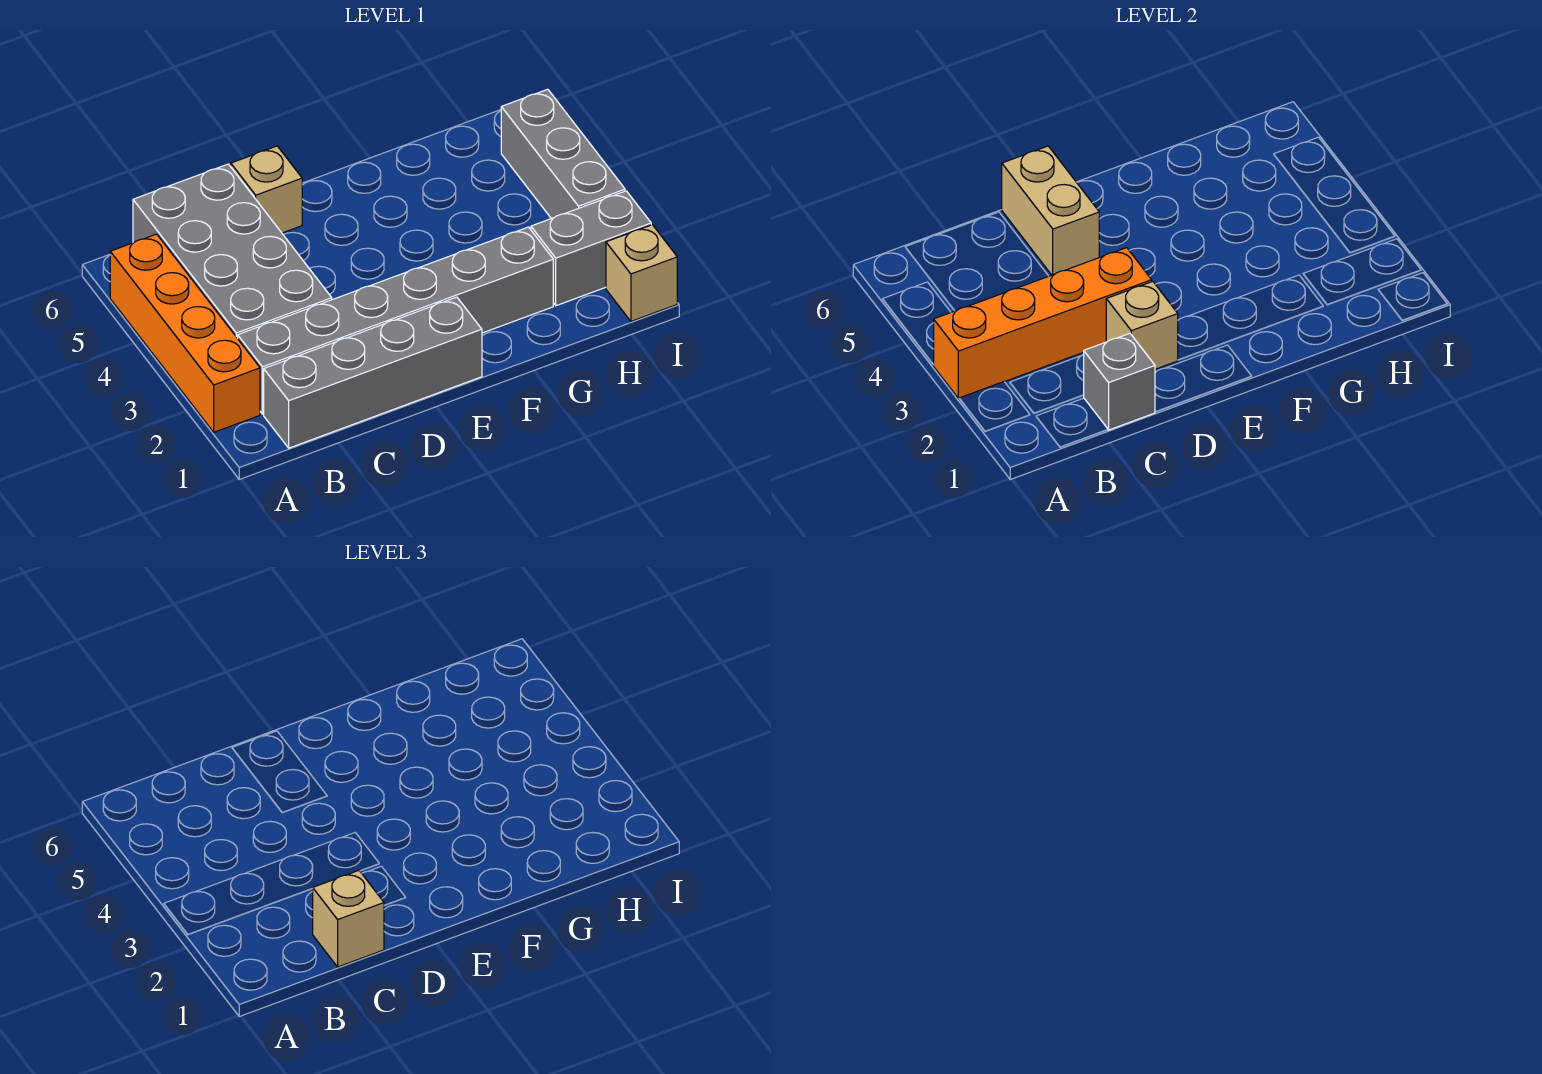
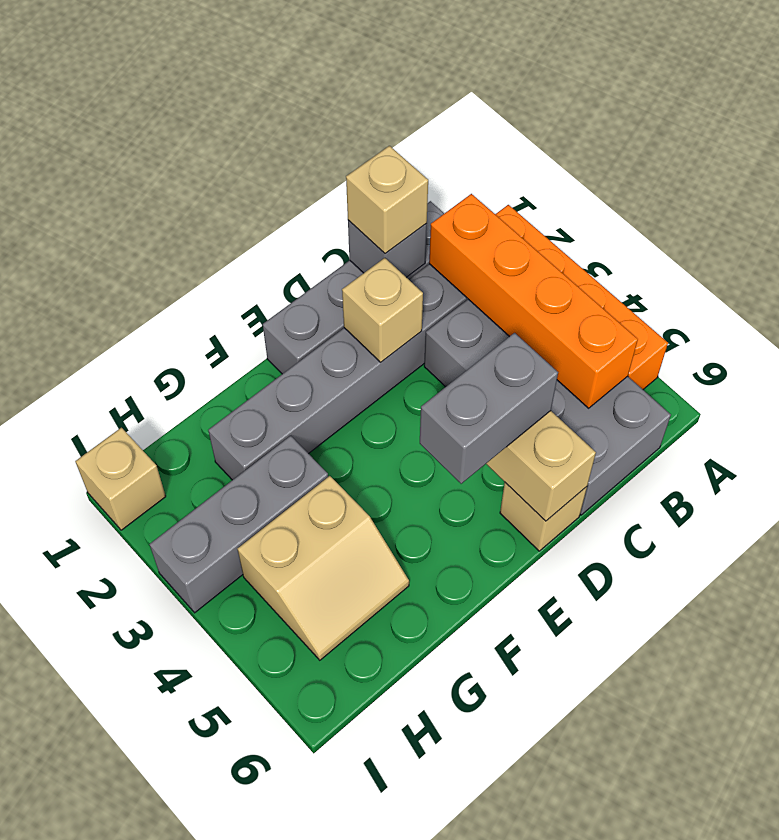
orange 1x4 brick [934,248,1152,399] -> orange 1x4 brick turned to [429,194,638,408]
none -> tan 2x2 slope [237,476,409,660]
grey 1x2 brick [531,191,651,306] -> grey 1x2 brick moved to [420,333,558,484]
grey 1x3 brick [501,89,625,219] -> grey 1x3 brick turned to [150,436,328,613]

